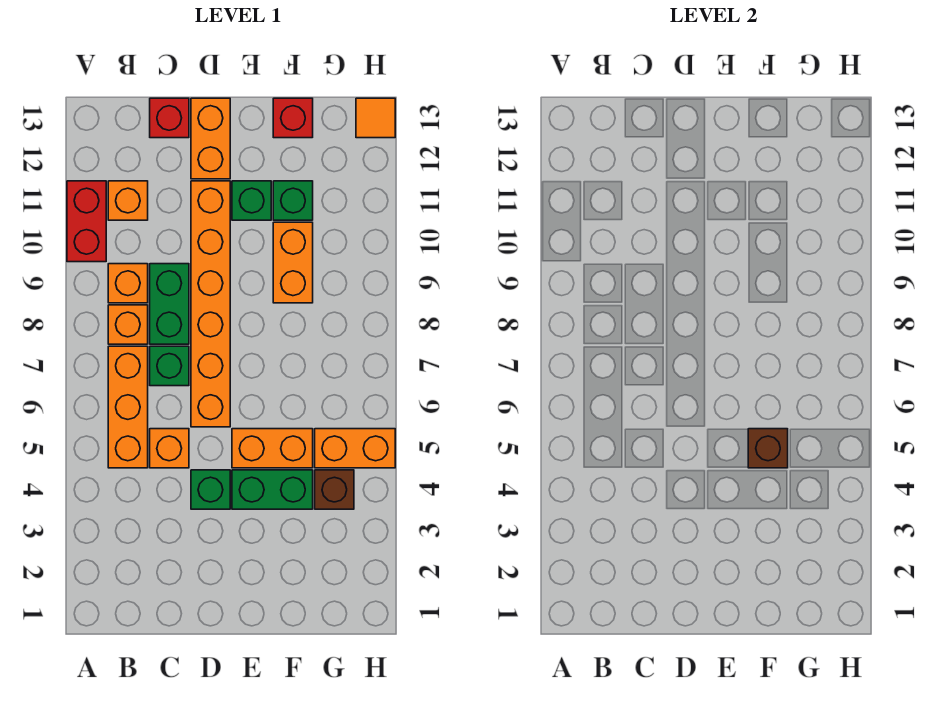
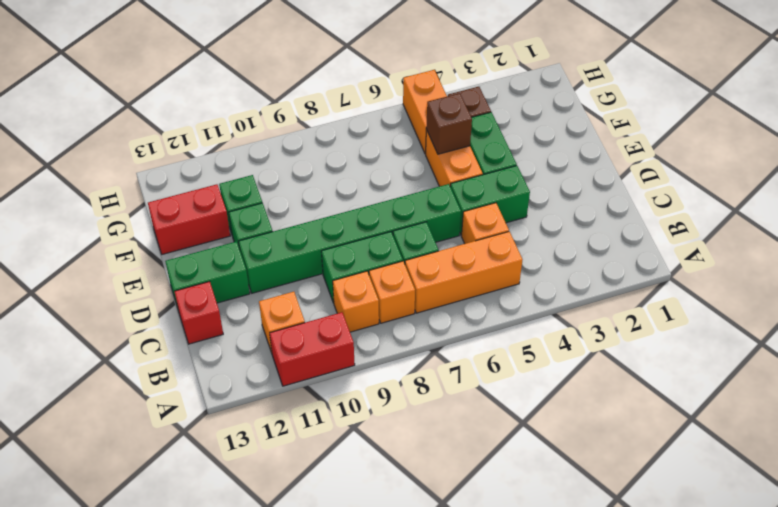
green 1x1 brick [191,470,230,509] -> green 1x2 brick [450,166,530,235]
orange 1x6 brick [191,181,230,427] -> green 1x6 brick [239,184,461,293]
orange 1x2 brick [191,98,230,179] -> green 1x2 brick [165,242,250,308]
orange 1x2 brick [273,222,313,303] -> none
red 1x1 brick [273,98,313,138] -> red 1x2 brick [148,184,230,254]
orange 1x1 tile [356,98,395,138] -> none

